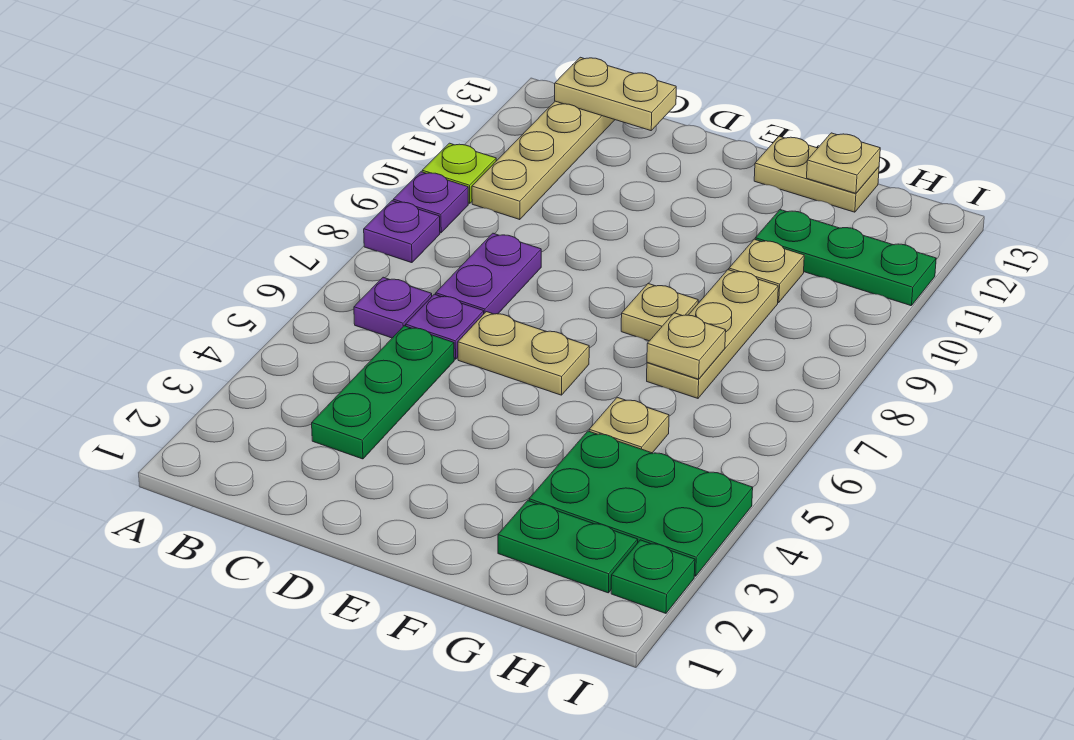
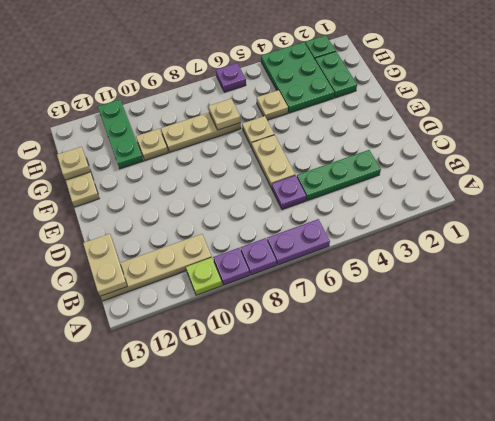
purple 1x1 plate [354,277,432,338] -> purple 1x1 plate moved to [216,63,246,92]
purple 1x2 plate [436,233,541,314] -> purple 1x2 plate moved to [267,219,330,265]
tan 1x1 plate [621,283,698,341] -> tan 1x1 plate moved to [242,116,274,147]

